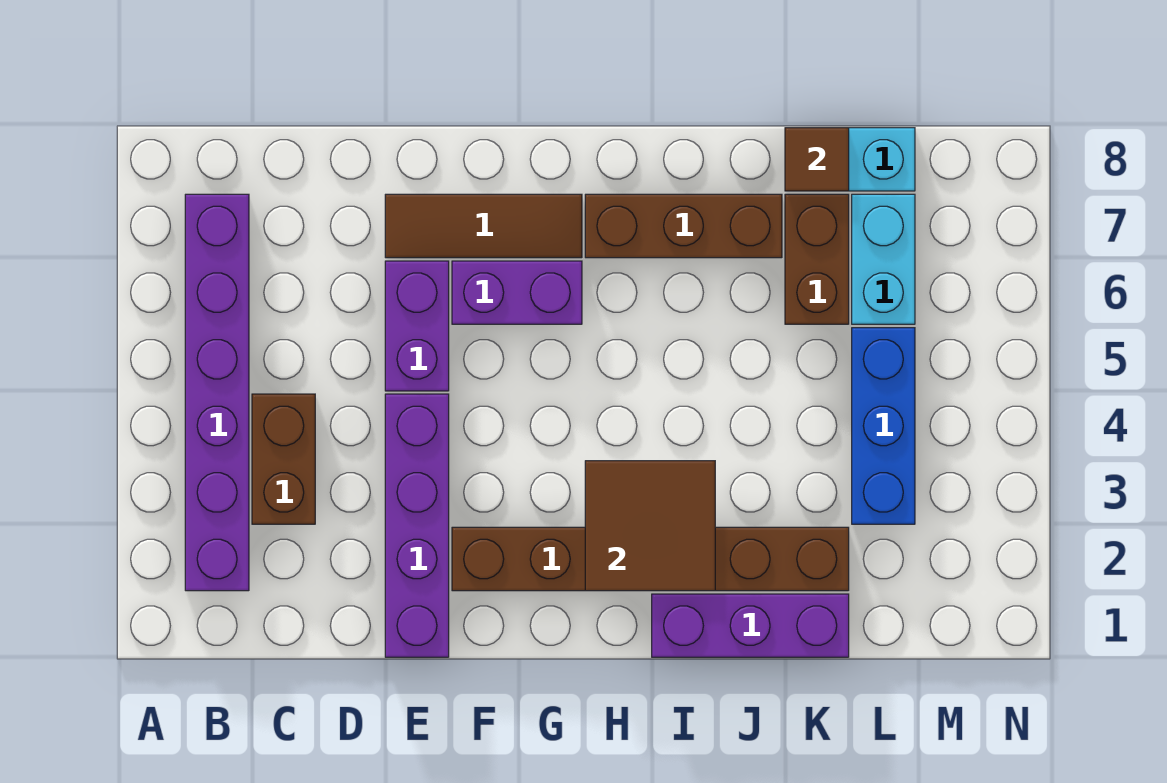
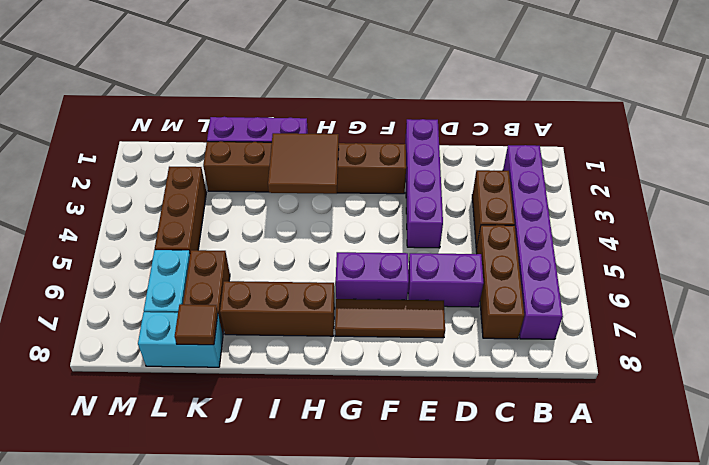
none -> brown 1x3 brick [476,225,524,339]
purple 1x2 brick [385,261,449,391] -> purple 1x2 brick turned to [408,253,484,307]
blue 1x3 brick [852,328,915,524] -> brown 1x3 brick [155,167,206,252]

